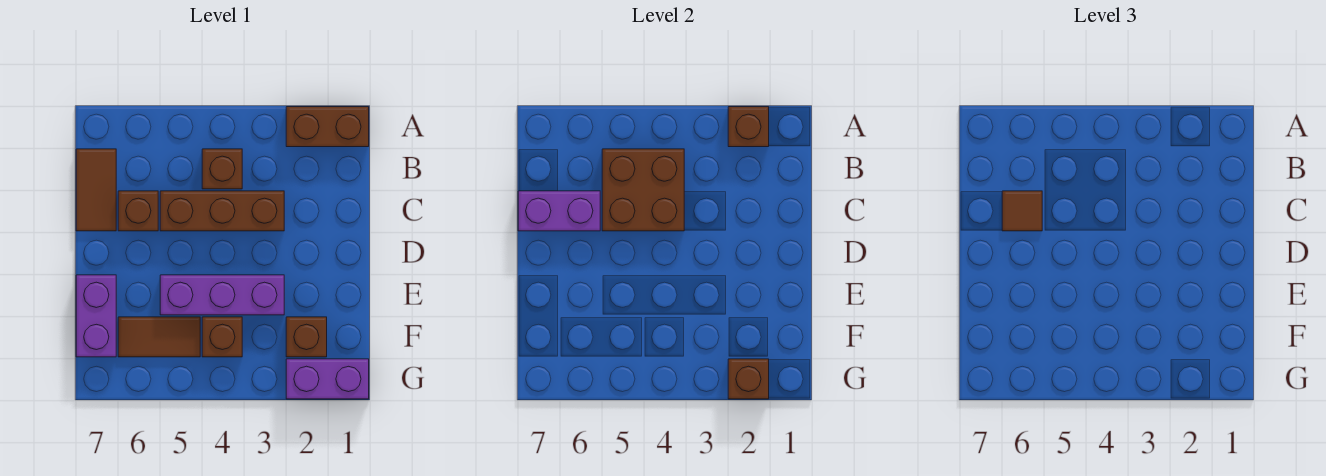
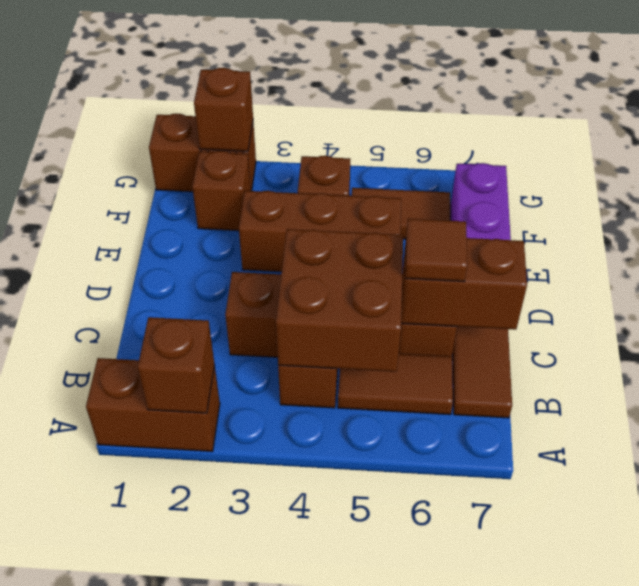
none -> brown 1x2 tile [338,354,453,415]
purple 1x2 brick [518,191,600,231] -> brown 1x2 brick [401,238,527,330]
purple 1x3 brick [160,275,284,315] -> brown 1x3 brick [239,191,401,272]
purple 1x2 brick [286,359,369,399] -> brown 1x2 brick [149,114,256,192]

